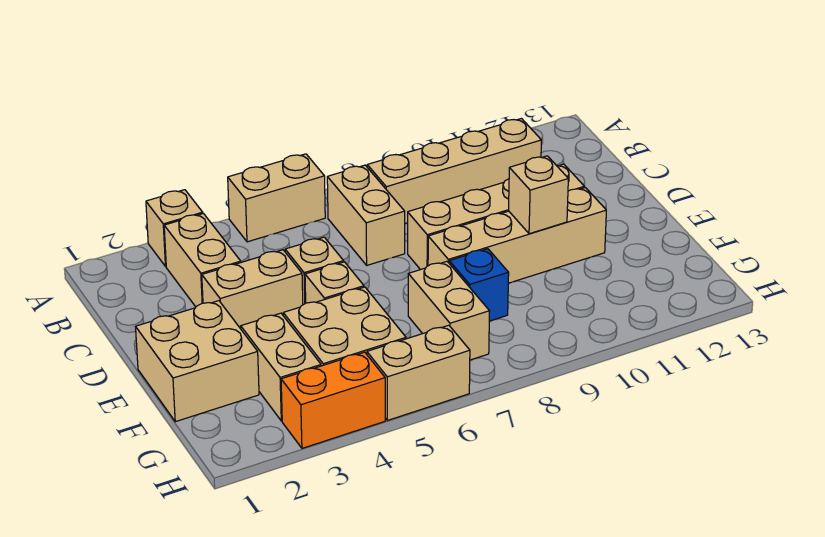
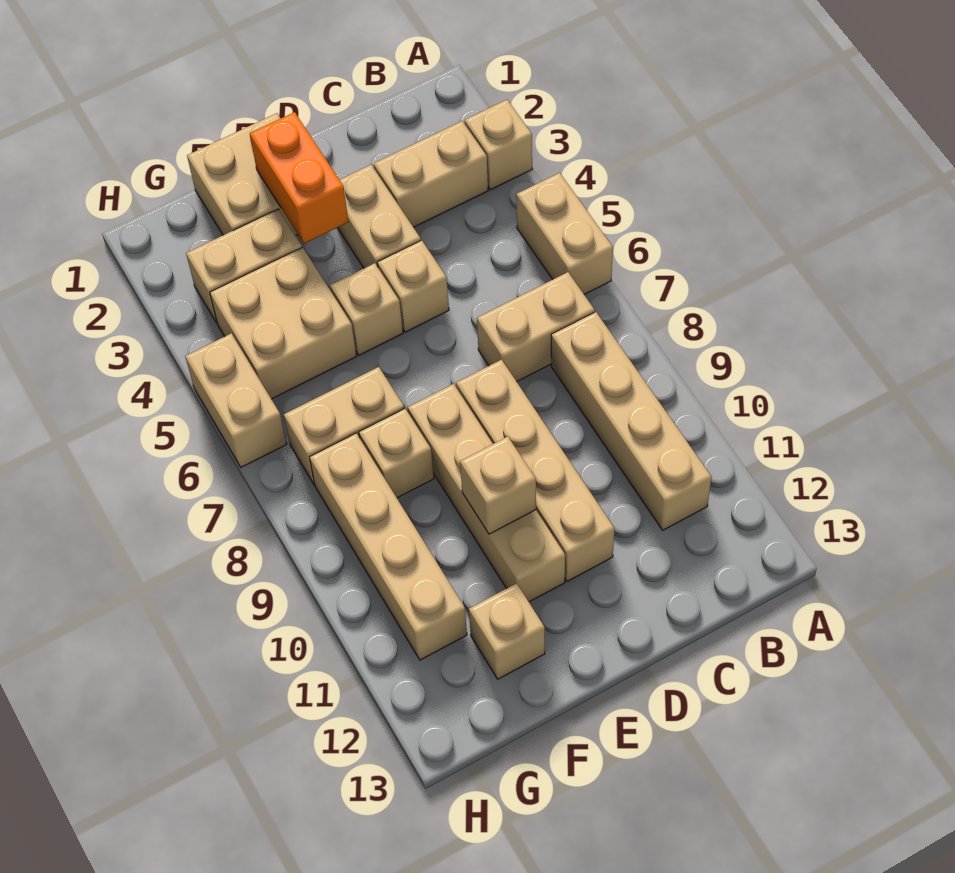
blue 1x1 brick [449,249,509,321] -> tan 1x1 brick [359,408,434,498]
none -> tan 1x1 brick [469,583,545,679]
none -> tan 1x4 brick [310,433,467,660]
orange 1x2 brick [281,352,385,448] -> orange 1x2 brick moved to [250,112,348,244]

